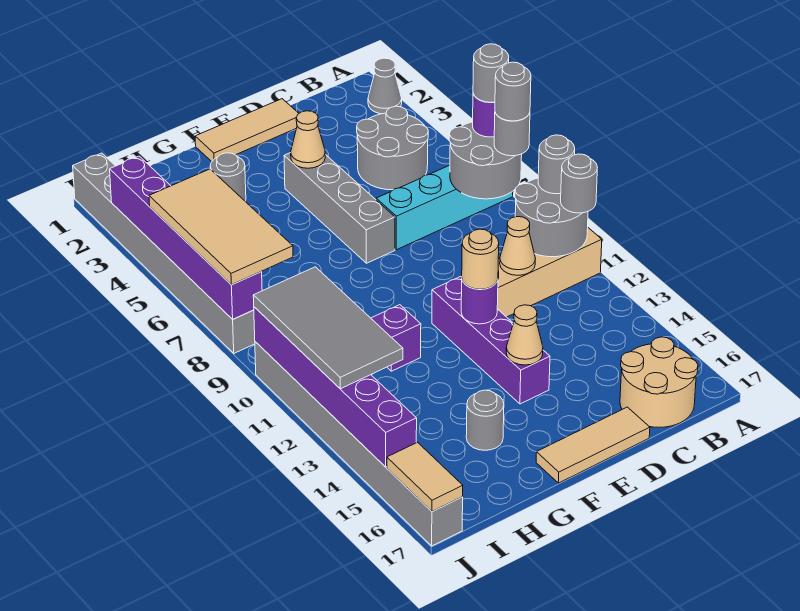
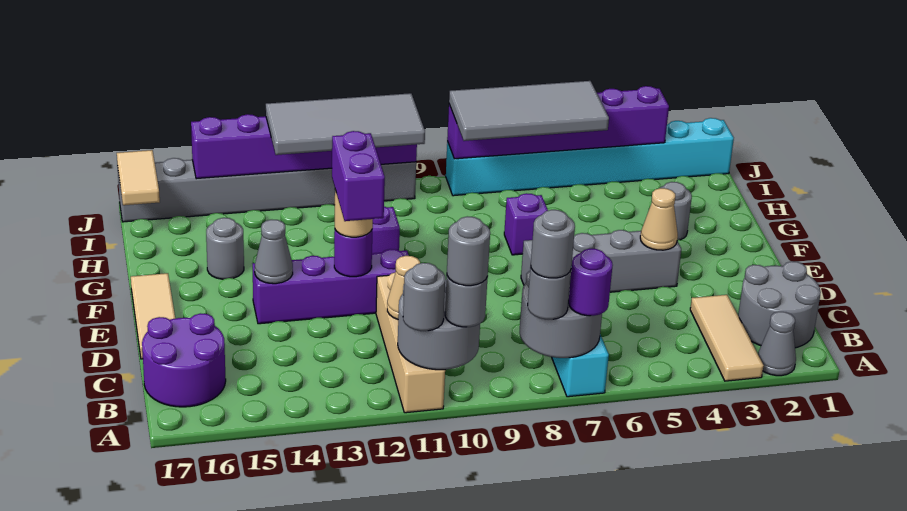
grey 1x1 round brick [473,44,509,102] -> grey 1x1 round brick moved to [447,216,490,286]
grey 2x2 round brick [357,106,428,190] -> grey 2x2 round brick moved to [738,261,821,348]
tan 2x2 round brick [620,337,698,427] -> purple 2x2 round brick [142,313,226,407]
tan 1x3 tile [195,99,299,162] -> tan 1x3 tile moved to [690,295,764,381]
none -> purple 1x2 brick [332,131,385,221]
tan 1x1 cone [506,305,543,365] -> grey 1x1 cone [255,220,293,284]
none -> purple 1x1 brick [504,193,548,255]
tan 2x4 tile [149,169,293,285] -> grey 2x4 tile [449,81,609,141]
grey 1x8 brick [73,153,255,353] -> cyan 1x8 brick [446,118,734,196]
tan 1x2 tile [387,442,463,512] -> tan 1x2 tile turned to [117,150,160,205]

